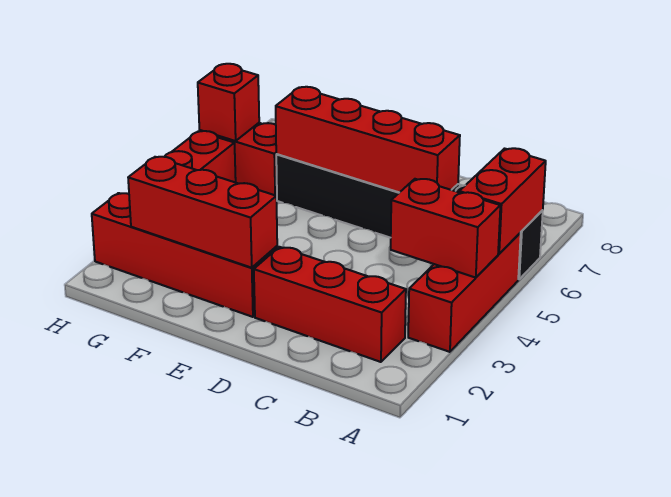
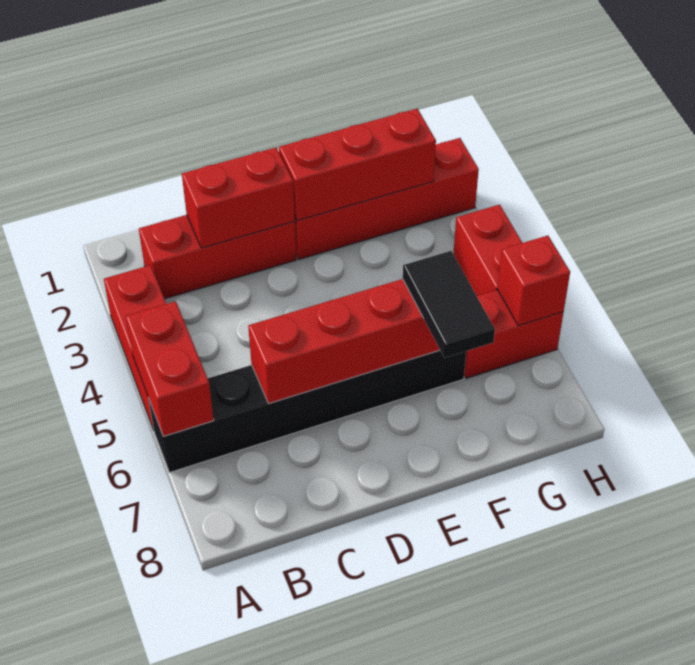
red 1x2 brick [391,179,500,278] -> red 1x2 brick moved to [182,148,295,248]
none -> black 1x2 tile [403,251,495,358]

